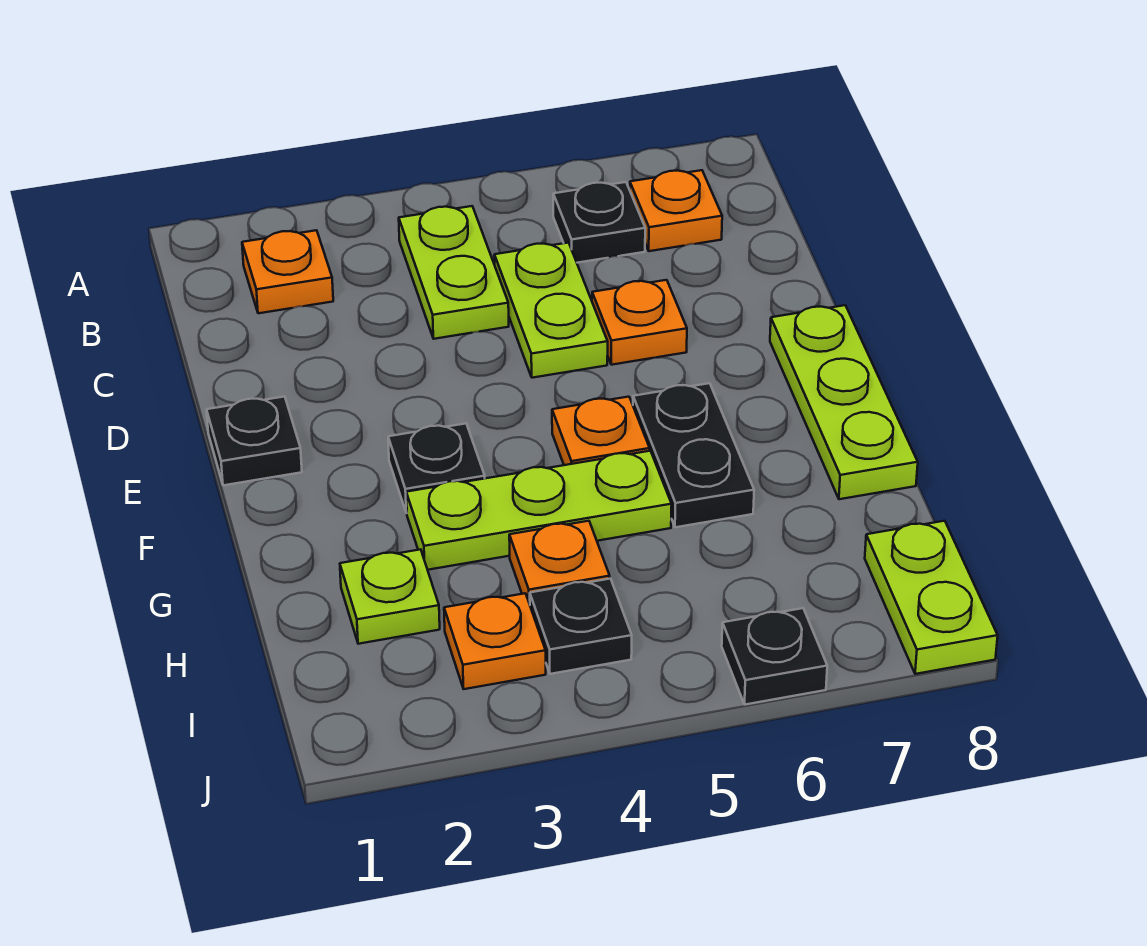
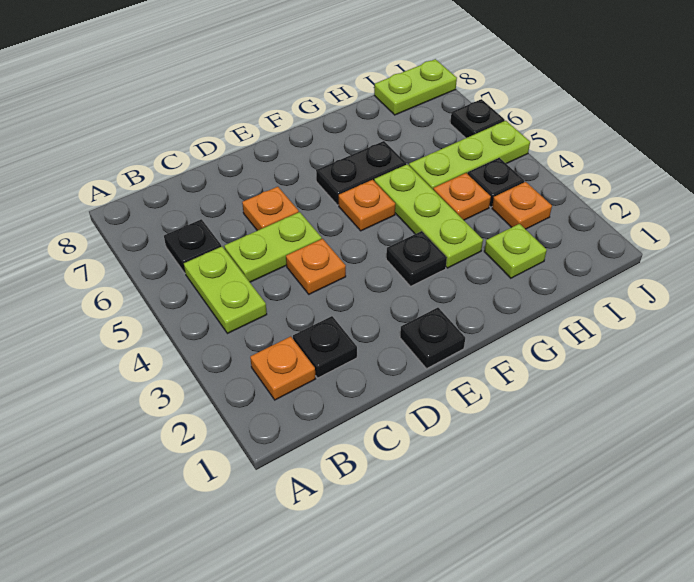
lime 1x2 plate [399,206,509,339] -> lime 1x2 plate turned to [184,246,267,334]
orange 1x1 plate [630,170,722,251] -> orange 1x1 plate moved to [286,239,346,294]
none -> black 1x1 plate [293,316,357,378]
lime 1x3 plate [770,305,918,499] -> lime 1x3 plate moved to [409,121,530,189]

